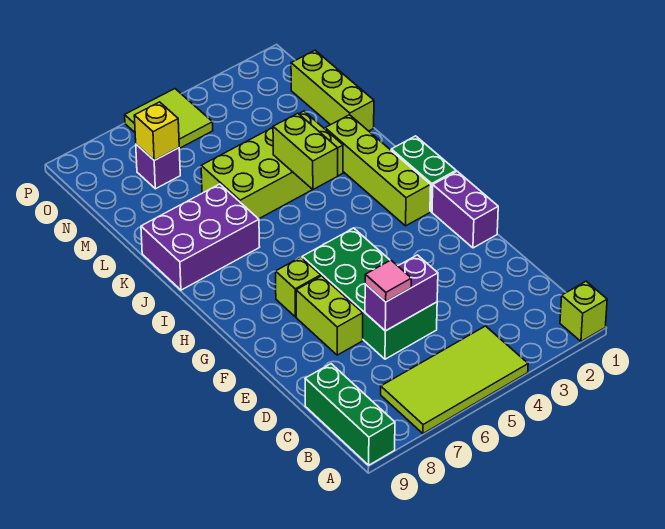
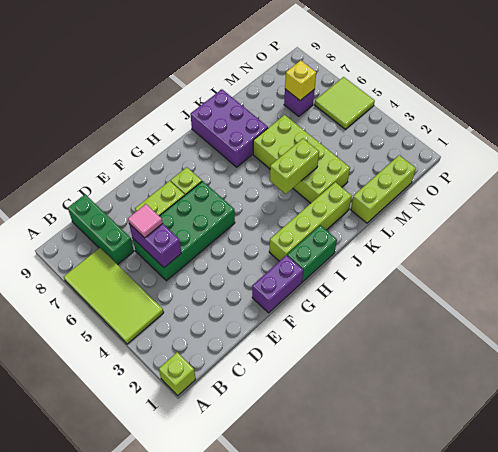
green 1x3 brick [305,364,395,465] -> green 1x3 brick turned to [68,195,134,265]

